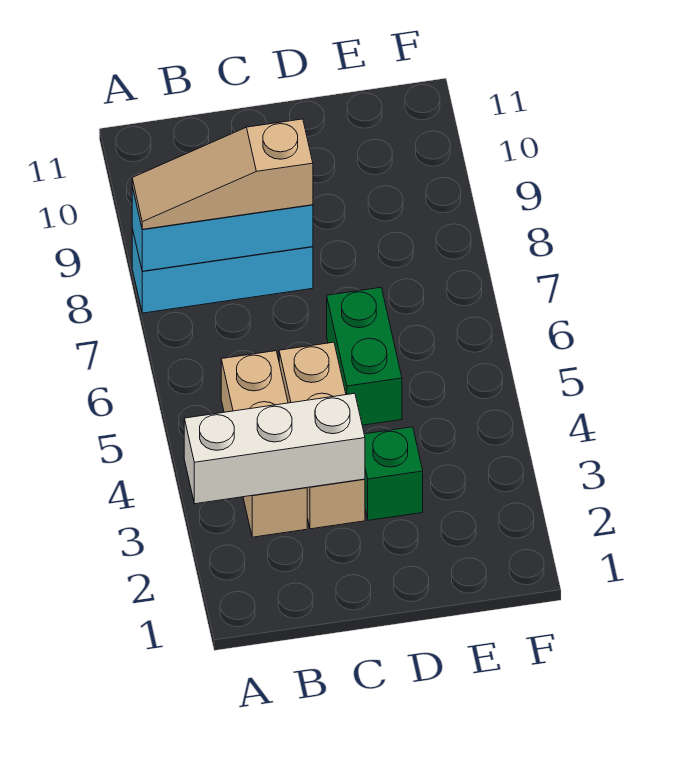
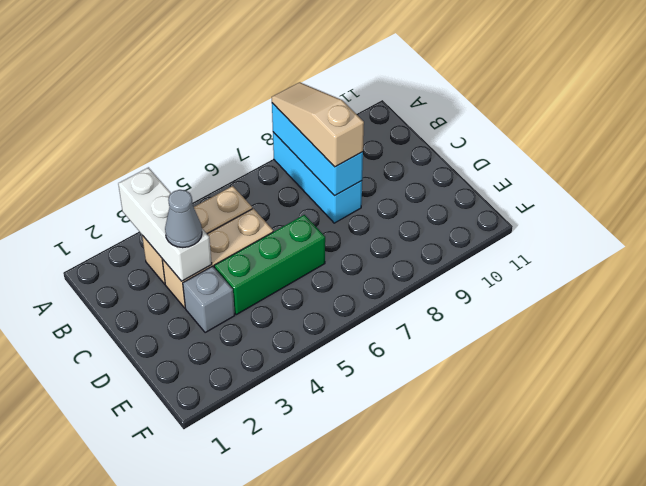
none -> grey 1x1 cone [165,190,202,248]
green 1x1 brick [364,427,423,520] -> grey 1x1 brick [183,266,235,333]
green 1x2 brick [327,288,402,425] -> green 1x3 brick [214,215,325,315]

